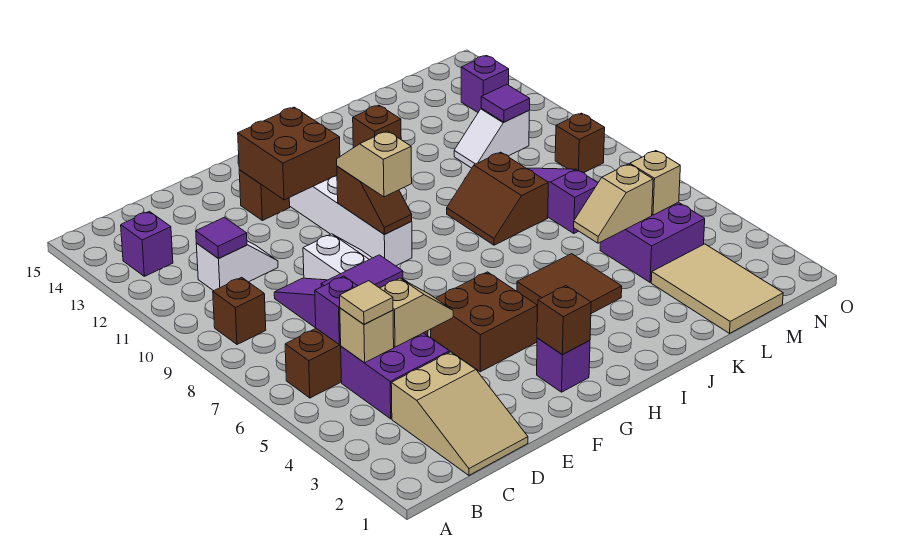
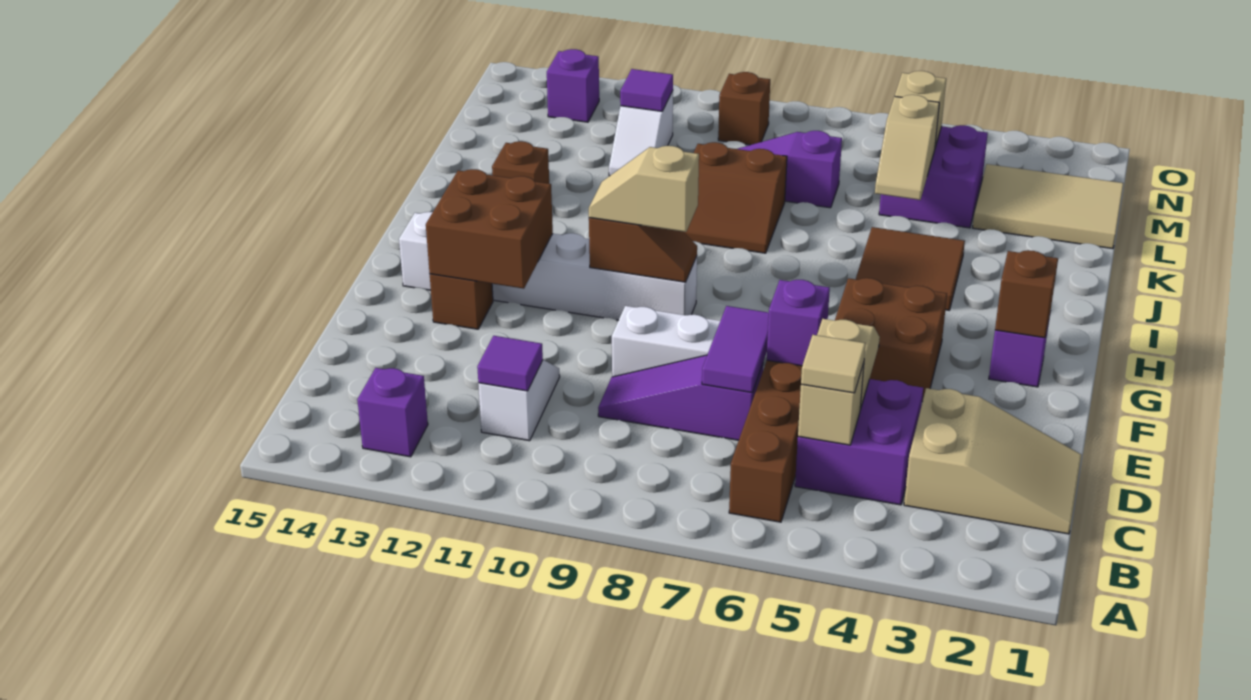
brown 1x1 brick [213,277,266,344] -> none
purple 1x1 brick [315,276,358,345] -> purple 1x1 brick moved to [767,280,830,366]

